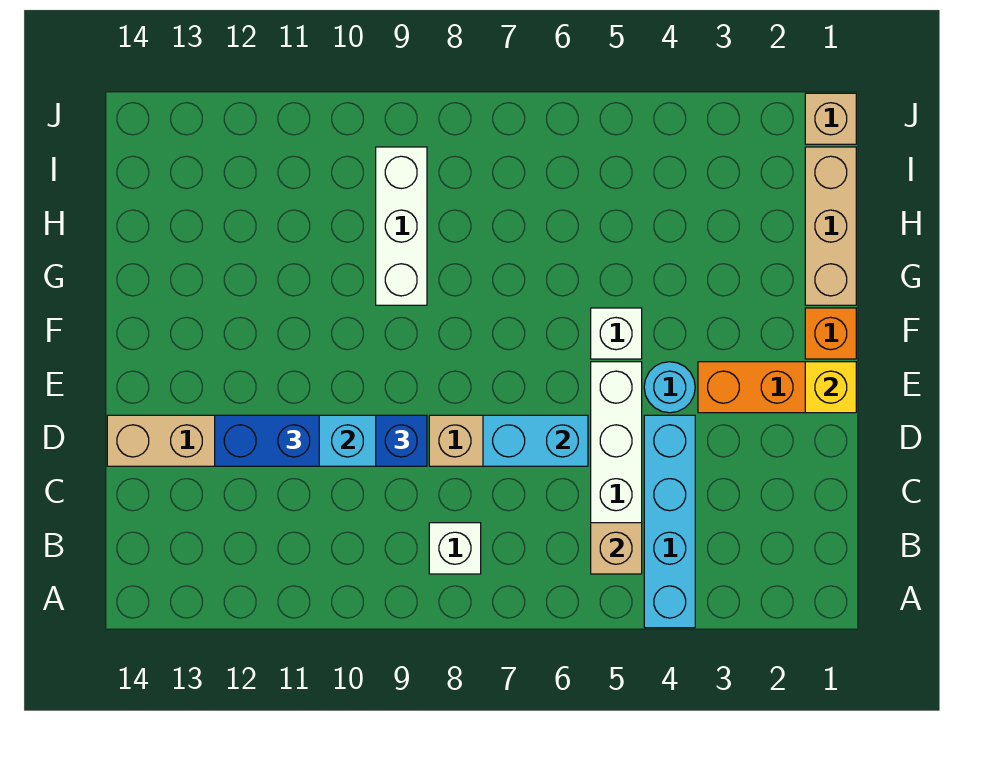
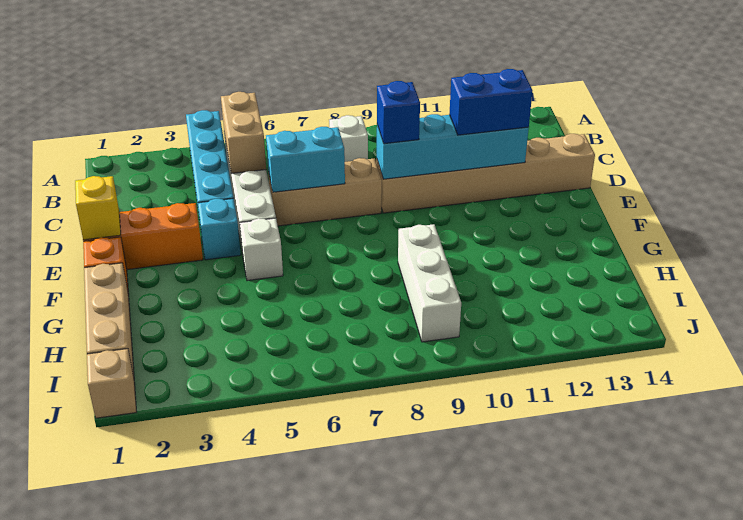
tan 1x1 brick [591,523,642,574] -> tan 1x2 brick [221,92,266,174]
cyan 1x1 round brick [644,362,695,413] -> cyan 1x1 brick [198,198,241,260]

